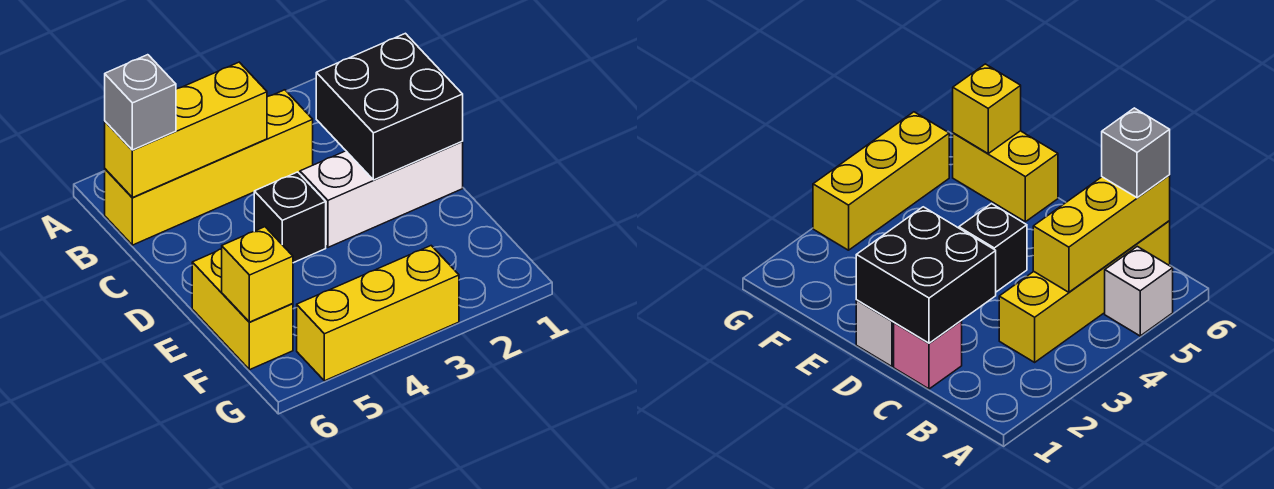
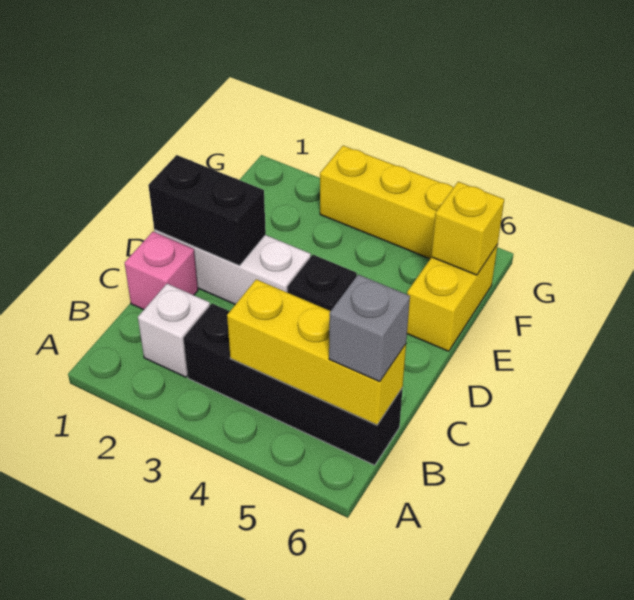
white 1x1 brick [1105,246,1173,336] -> white 1x1 brick moved to [138,284,210,377]
yellow 1x4 brick [105,90,313,245] -> black 1x4 brick [184,304,403,465]
black 2x2 brick [316,33,463,180] -> black 1x2 brick [148,155,266,266]

